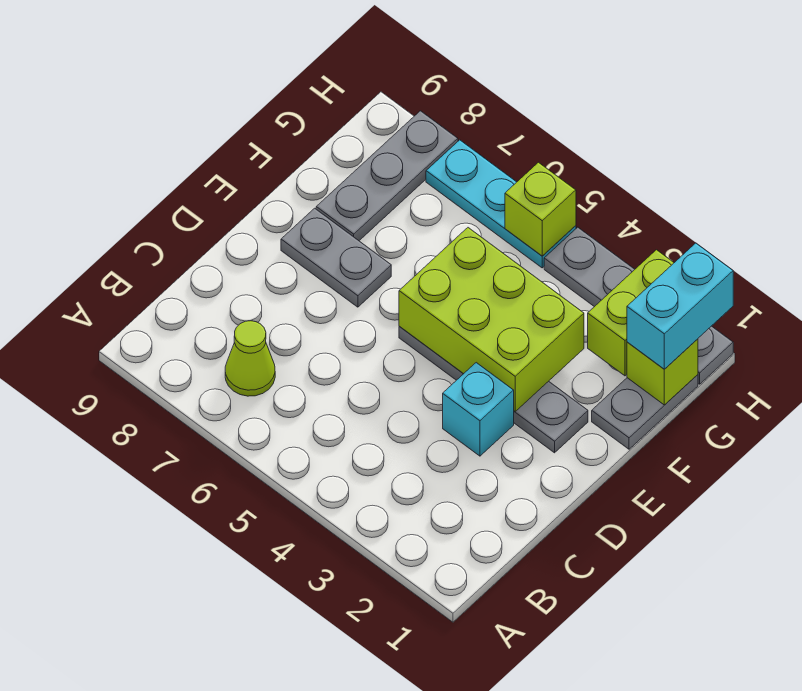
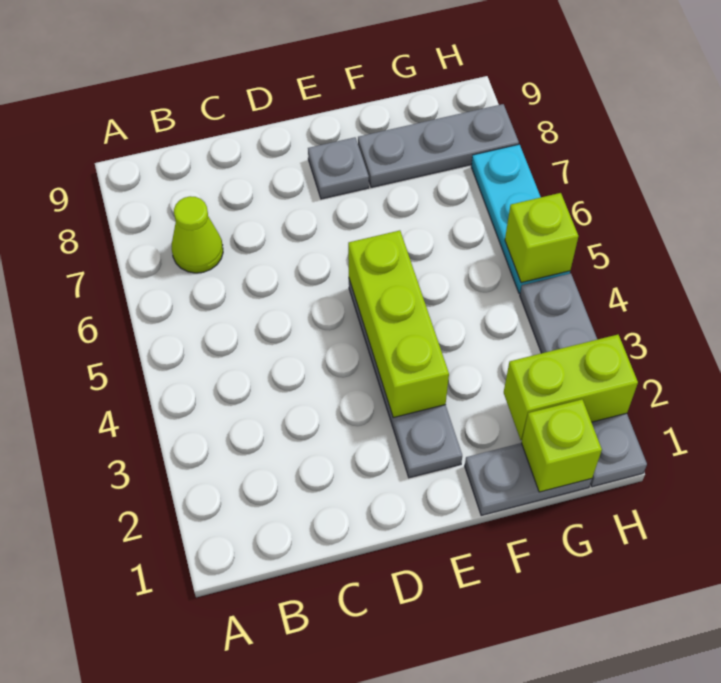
cyan 1x1 brick [443,363,514,456] -> none
lime 2x3 brick [399,228,584,412] -> lime 1x3 brick [348,230,449,418]
grey 1x2 plate [281,208,391,307] -> grey 1x1 plate [308,137,369,199]
cyan 1x2 brick [627,243,733,369] -> none

